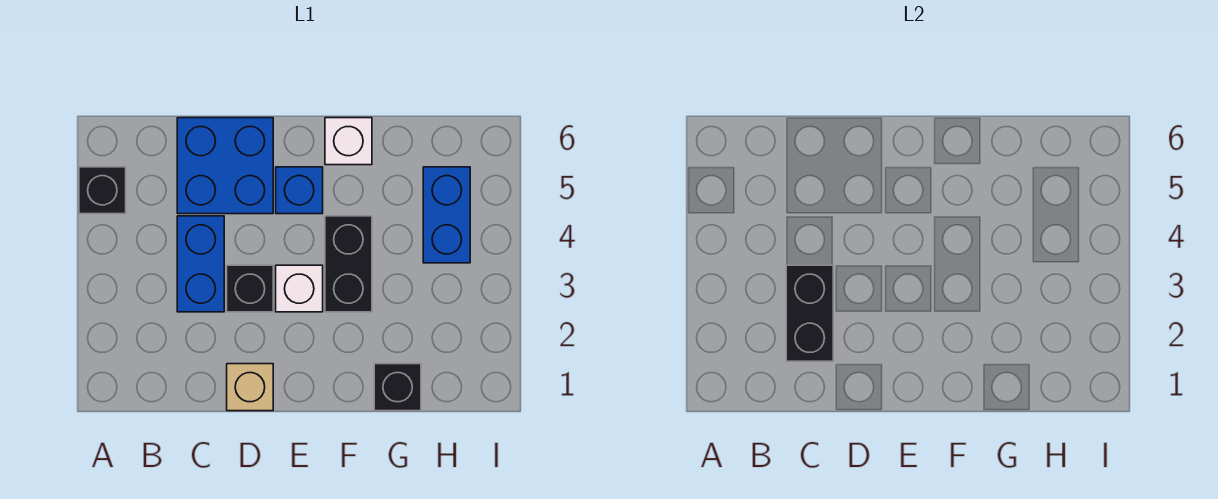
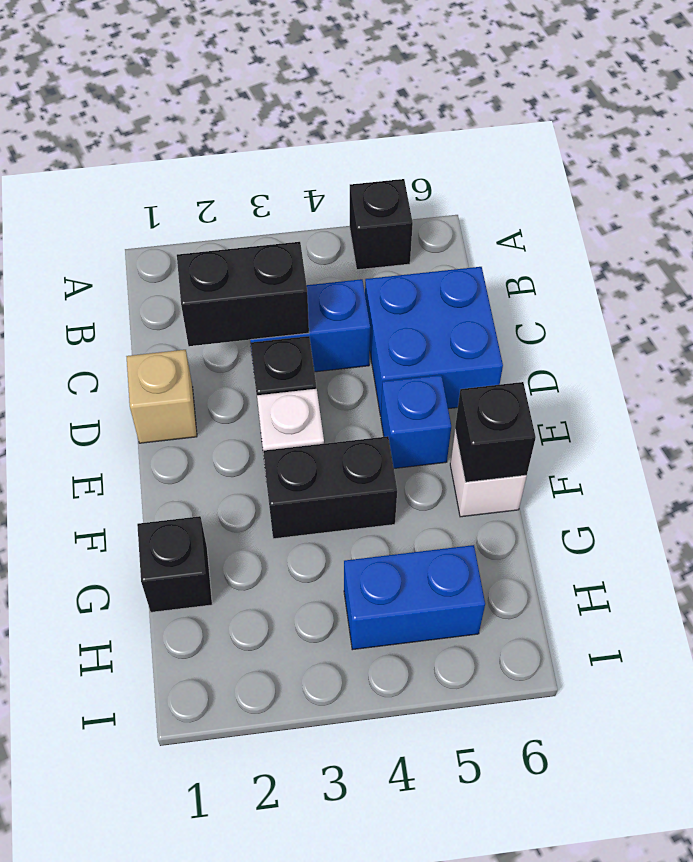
none -> black 1x1 brick [455,382,536,482]

